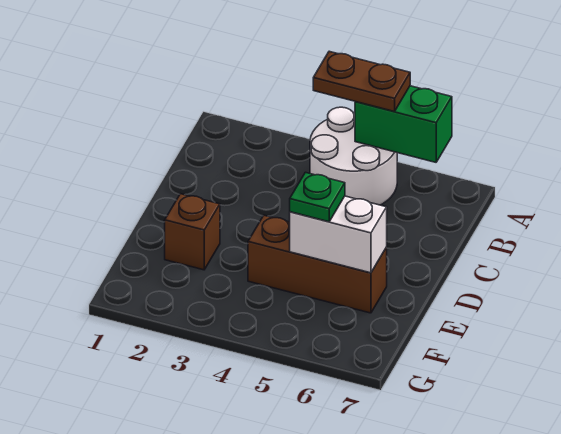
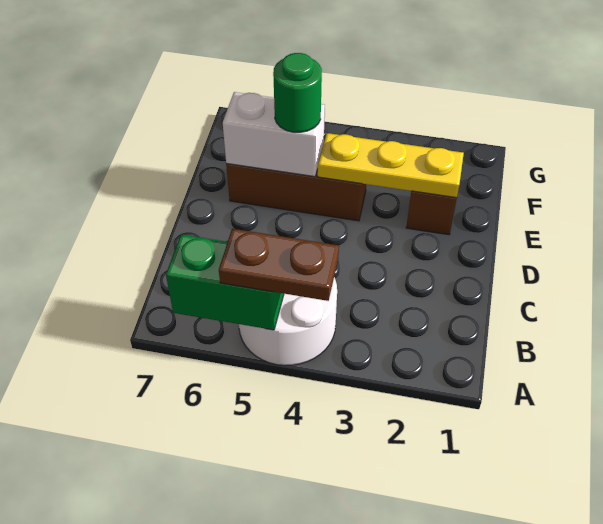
none -> yellow 1x3 plate [318,133,464,198]
green 1x1 plate [290,172,345,222] -> green 1x1 round brick [273,53,322,132]

